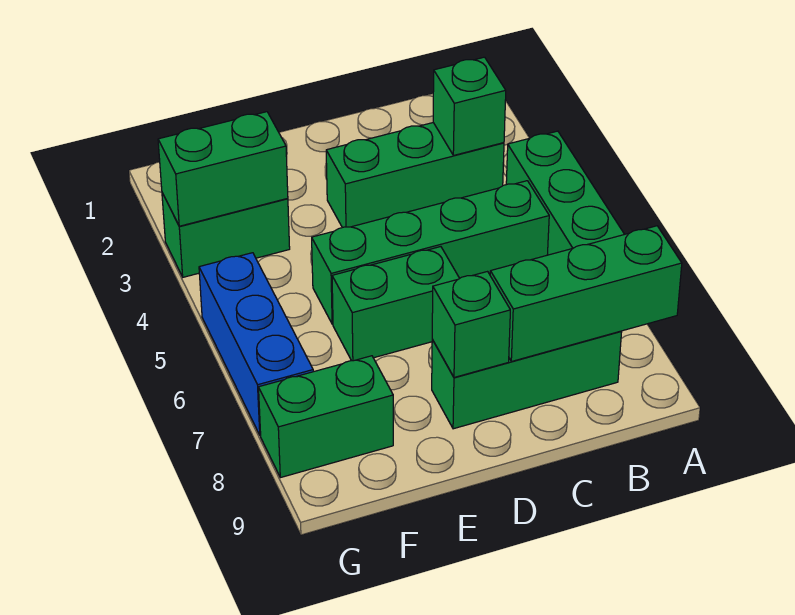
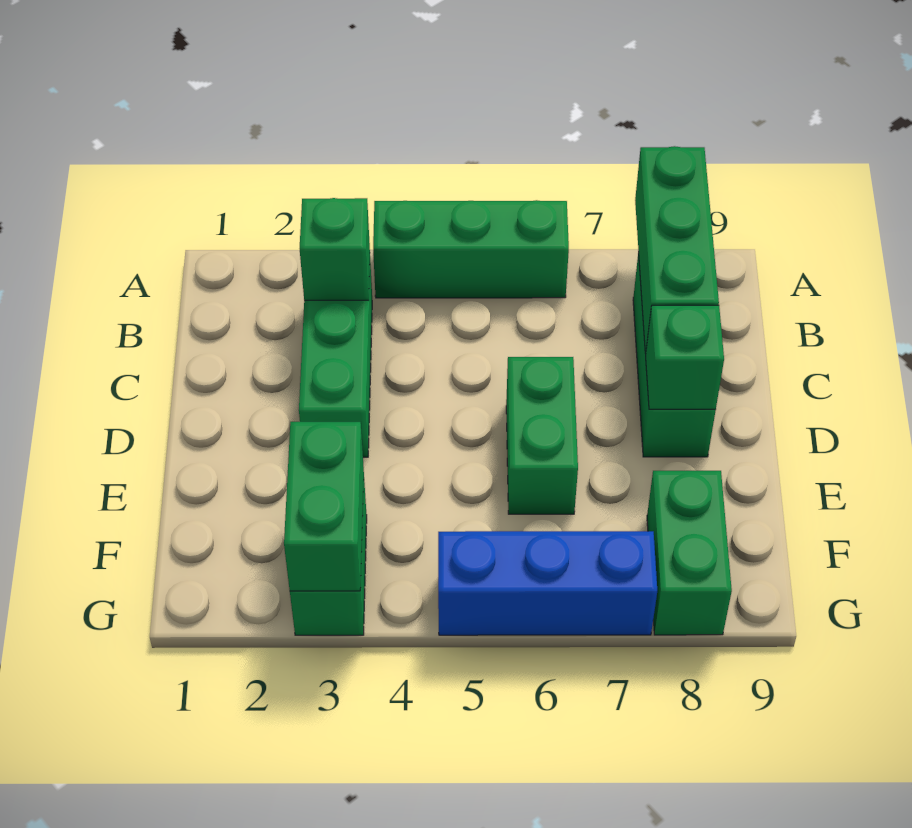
green 1x4 brick [312,181,549,324] -> none

